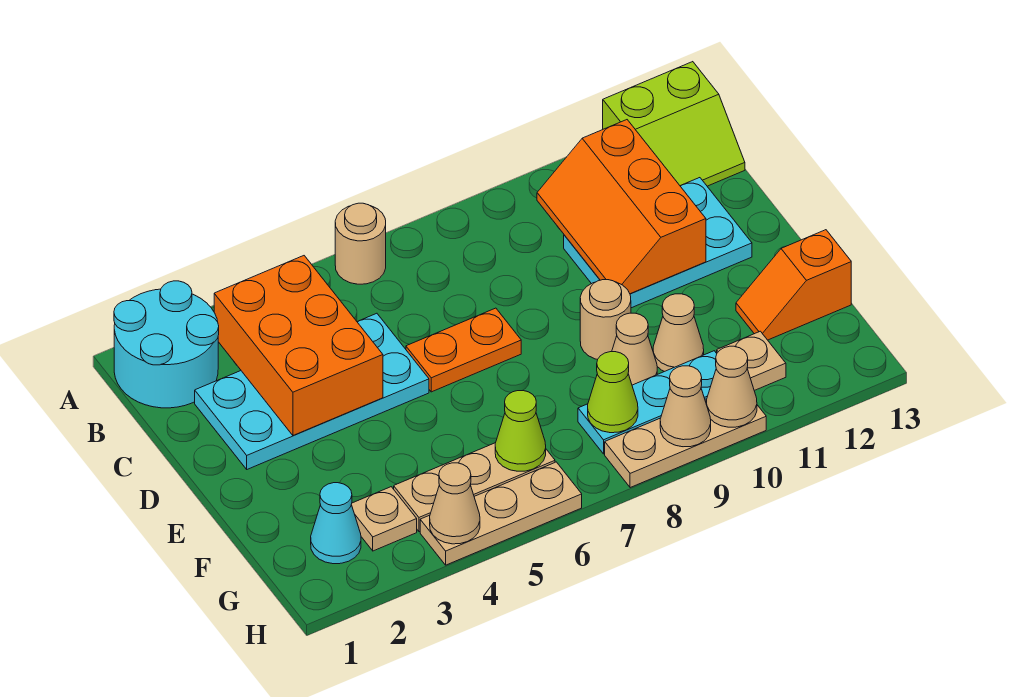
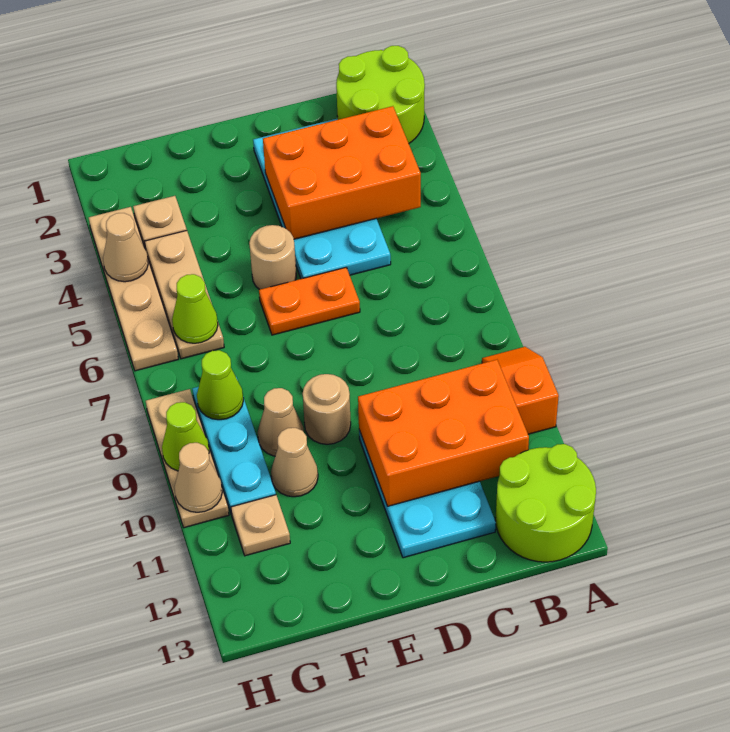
cyan 2x2 round brick [114,281,219,408] -> lime 2x2 round brick [336,46,425,143]
tan 1x1 round brick [335,203,386,284] -> tan 1x1 round brick moved to [249,225,296,290]
lime 2x2 slope [603,62,745,186] -> lime 2x2 round brick [495,444,596,562]
orange 2x3 slope [537,120,706,294] -> orange 2x3 brick [358,360,529,506]
orange 1x2 plate [406,308,521,392] -> orange 1x2 plate turned to [259,268,360,335]
orange 1x2 slope [736,230,851,340] -> orange 1x2 slope moved to [482,347,559,434]
cyan 1x1 cone [311,483,361,564] -> none
tan 1x3 plate [420,462,582,565] -> tan 1x4 plate [89,207,178,371]
tan 1x1 cone [660,366,711,447] -> lime 1x1 cone [162,402,209,471]

